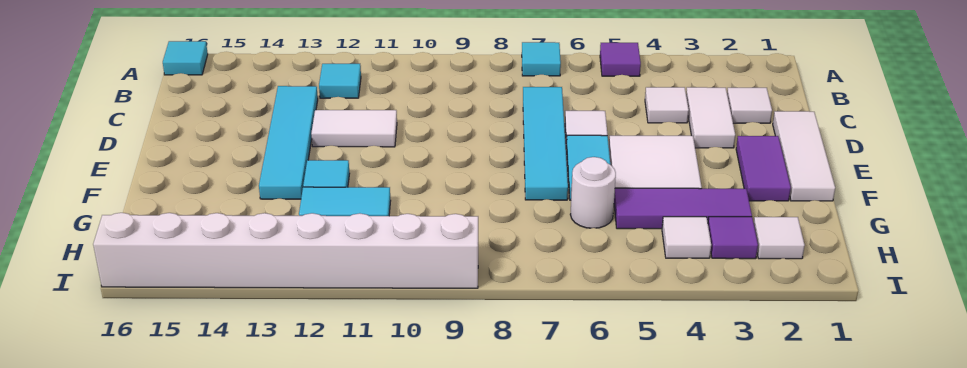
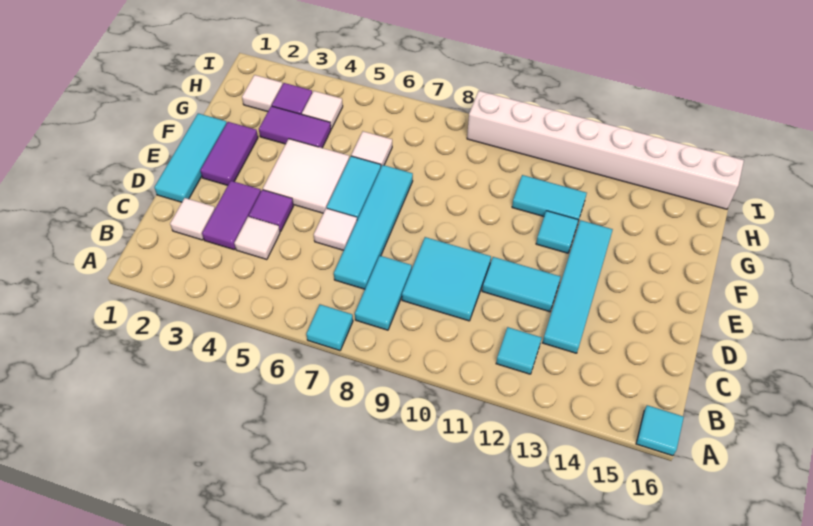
purple 1x1 tile [600,43,641,76] -> purple 1x1 tile moved to [249,190,293,232]
none -> cyan 1x2 tile [355,256,412,330]
white 1x2 tile [686,87,735,148] -> purple 1x2 tile [202,181,261,250]
none -> cyan 2x2 tile [402,237,491,321]
white 1x3 tile [773,111,835,201] -> cyan 1x3 tile [154,113,227,202]
white 1x2 tile [311,110,397,147] -> cyan 1x2 tile [482,257,560,312]
purple 1x3 tile [614,188,752,229] -> purple 1x2 tile [259,106,331,148]
white 1x1 round brick [570,157,616,228] -> white 1x1 tile [351,131,392,167]

